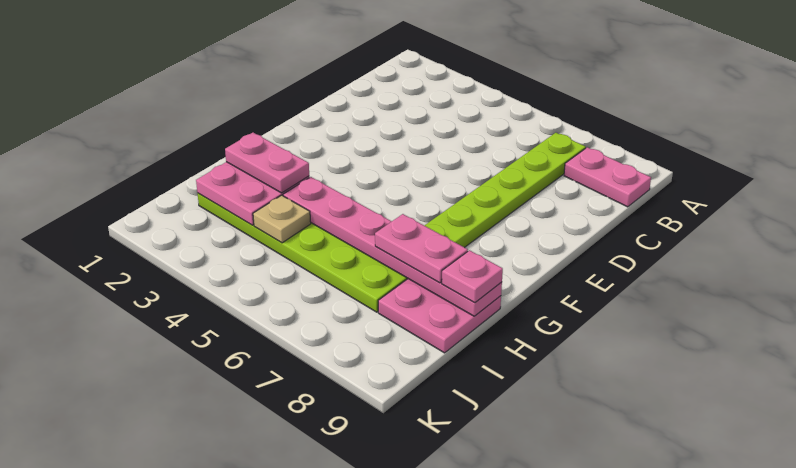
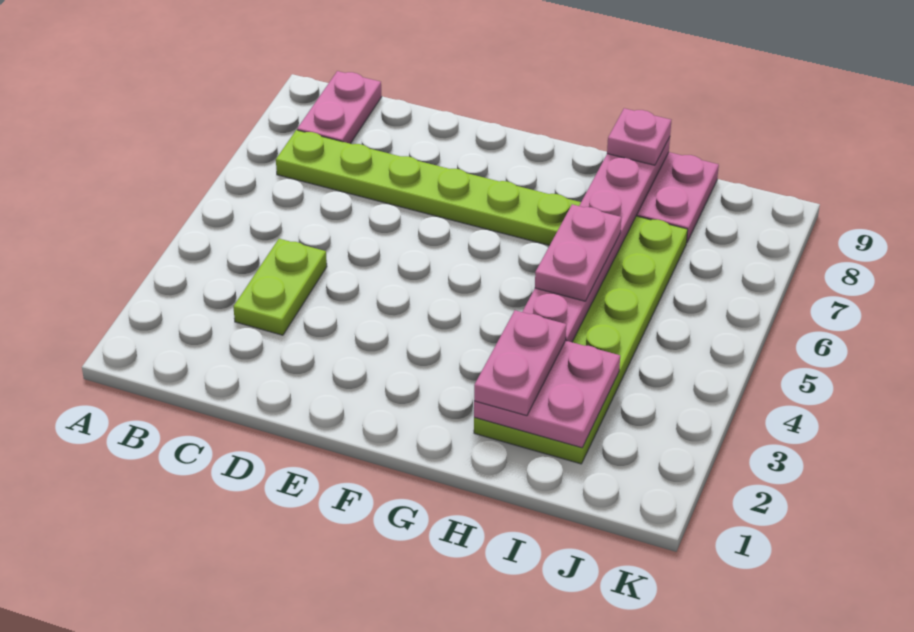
none -> lime 1x2 plate [233,239,327,335]
pink 1x2 plate [375,214,468,283] -> pink 1x2 plate moved to [535,204,621,301]
tan 1x1 plate [253,195,311,243] -> none

